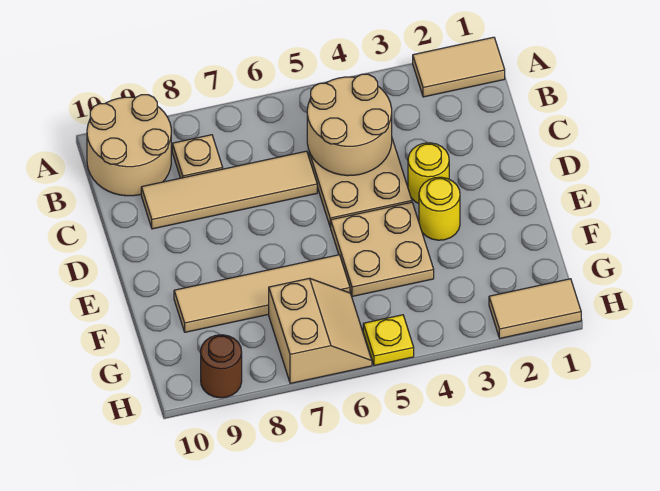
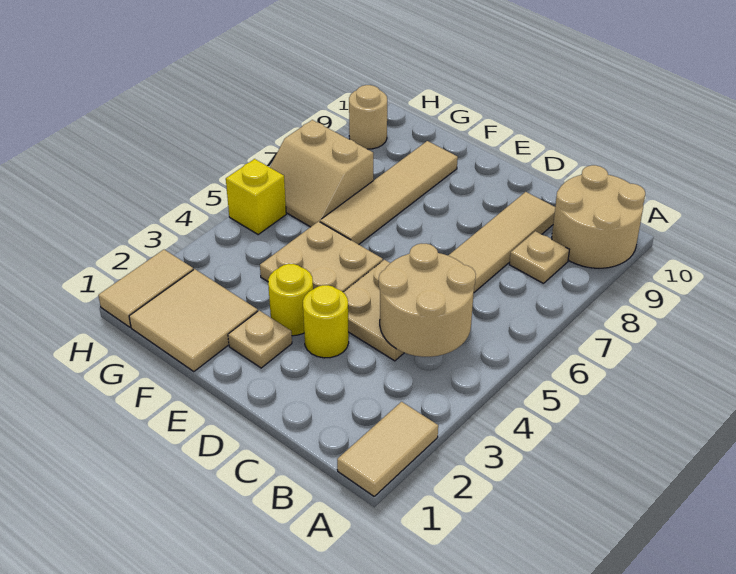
none -> tan 1x1 plate [228,310,292,368]
none -> tan 2x2 tile [129,269,258,372]
yellow 1x1 plate [363,315,414,365] -> yellow 1x1 brick [226,159,286,234]
brown 1x1 round brick [201,335,242,398] -> tan 1x1 round brick [349,85,387,149]

